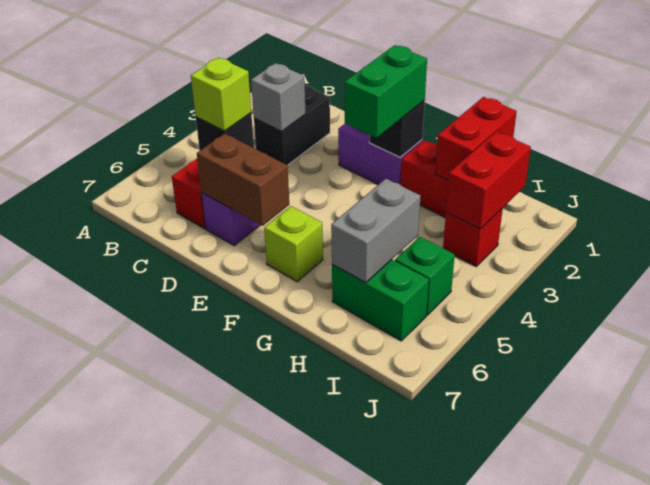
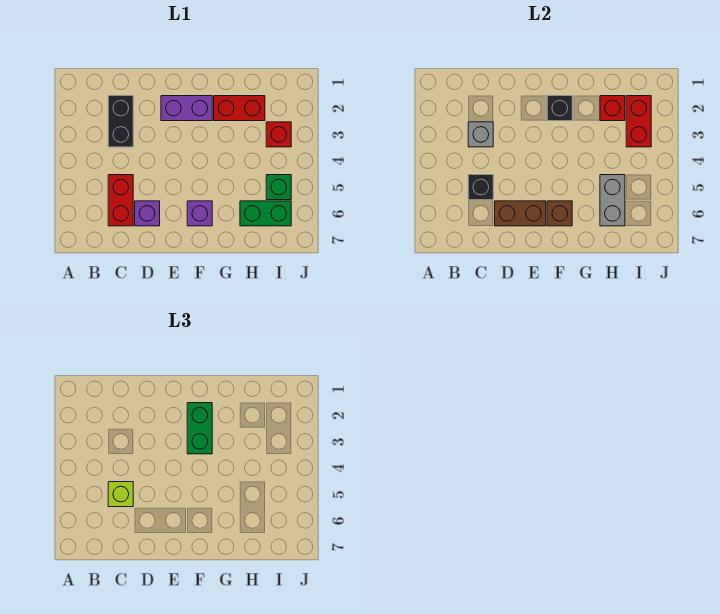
lime 1x1 brick [264,206,323,281] -> purple 1x1 brick [187,201,212,226]
none -> brown 1x1 brick [547,201,572,226]
red 1x2 brick [435,97,517,180] -> red 1x1 brick [600,96,625,121]

